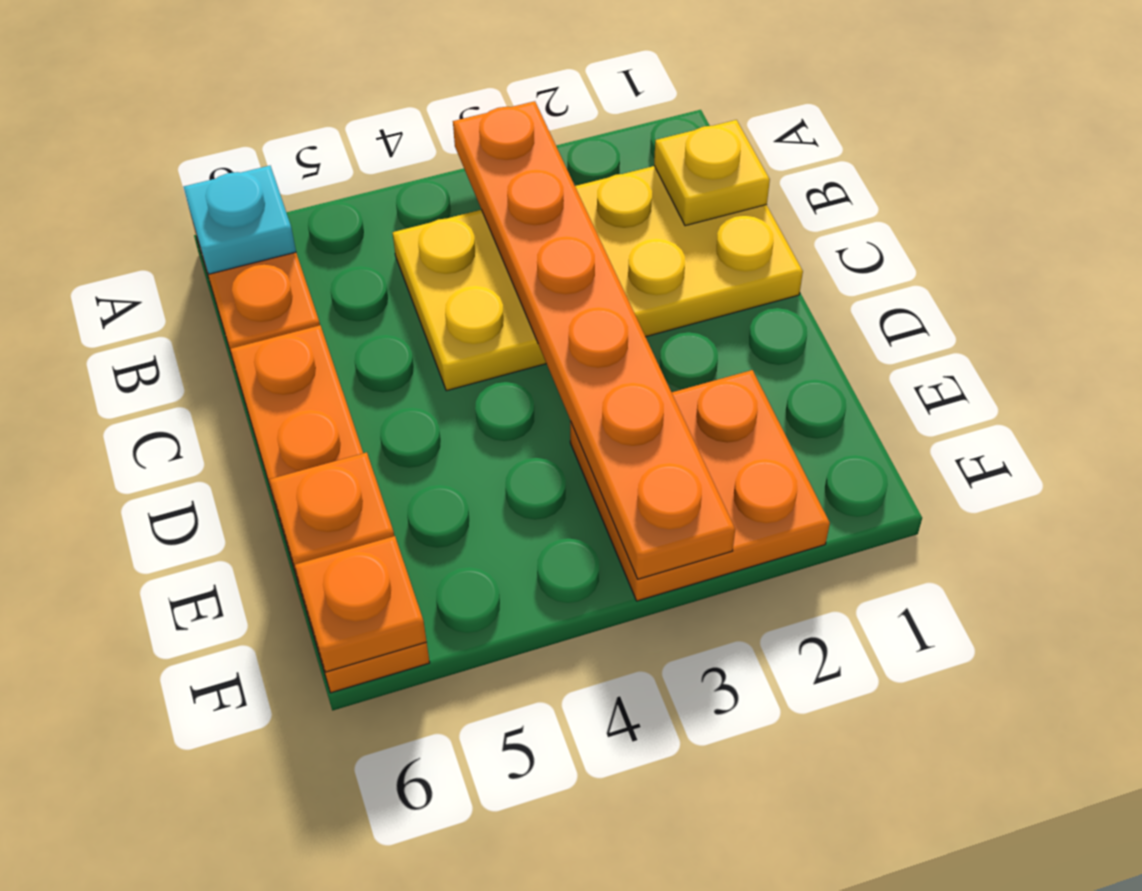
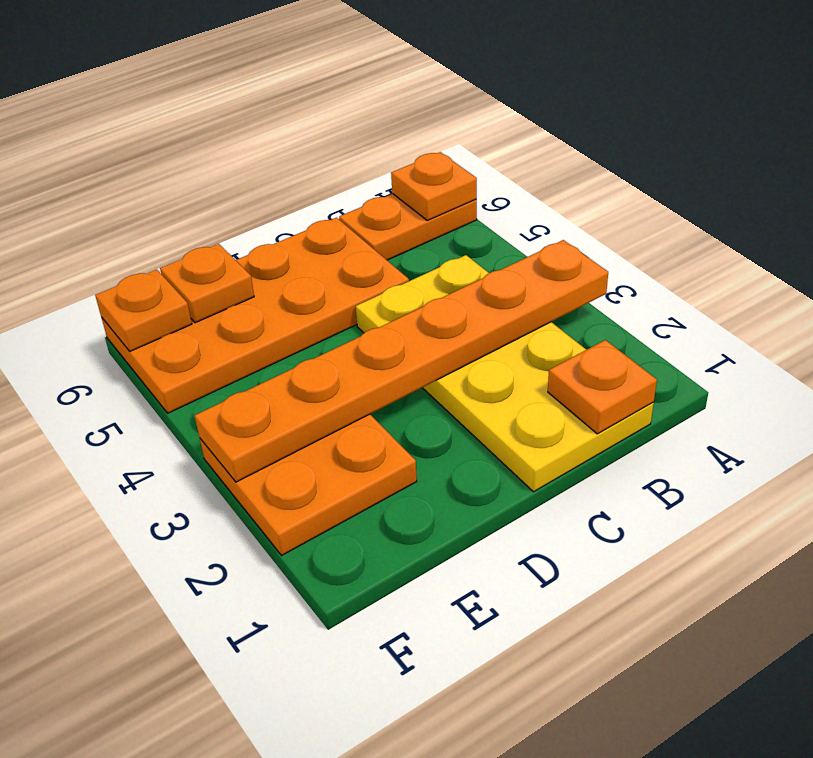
cyan 1x1 plate [184,166,296,274] -> orange 1x1 plate [391,152,477,220]
yellow 1x1 plate [654,120,770,226] -> orange 1x1 plate [548,340,657,434]
orange 1x4 plate [230,325,430,693] -> orange 2x4 plate [101,218,409,413]

